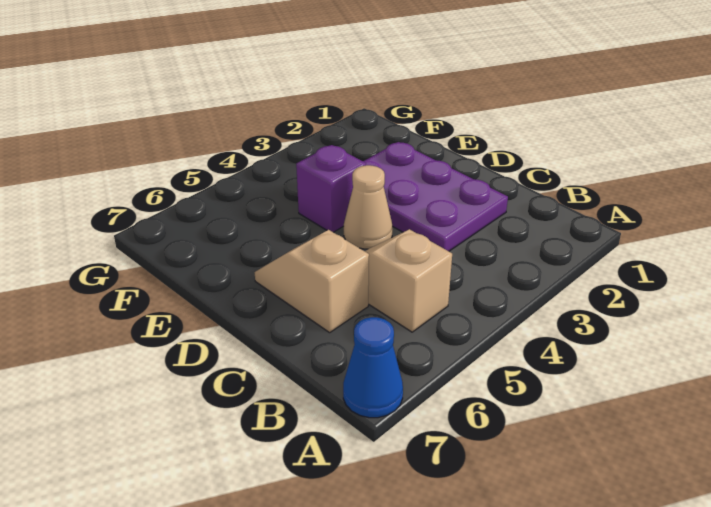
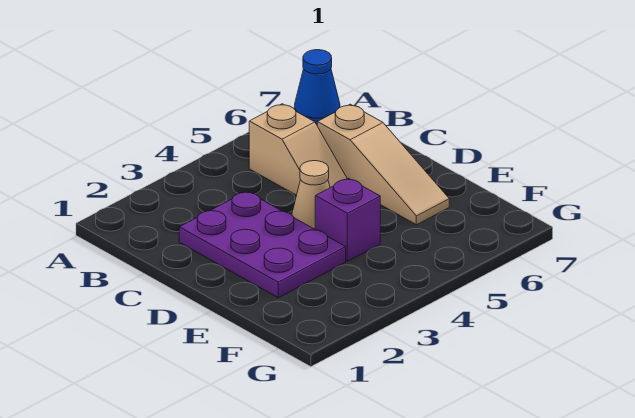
tan 1x2 slope [255,230,369,333] -> tan 1x3 slope [317,104,449,225]

